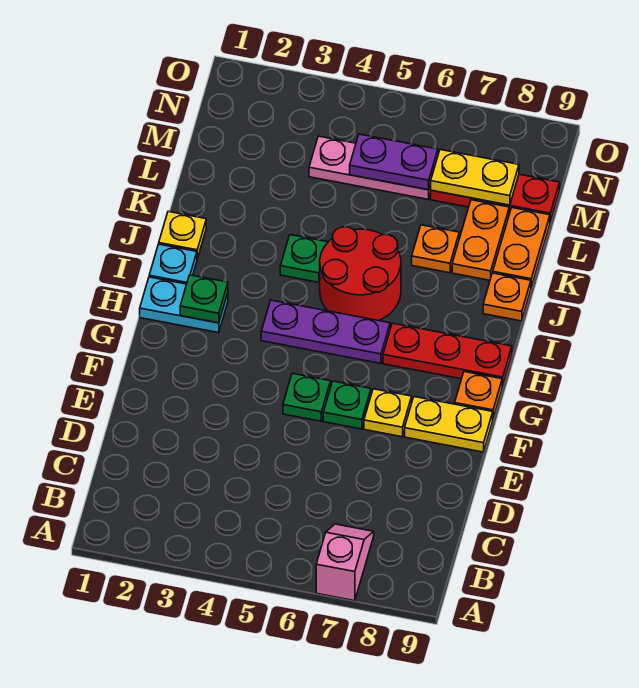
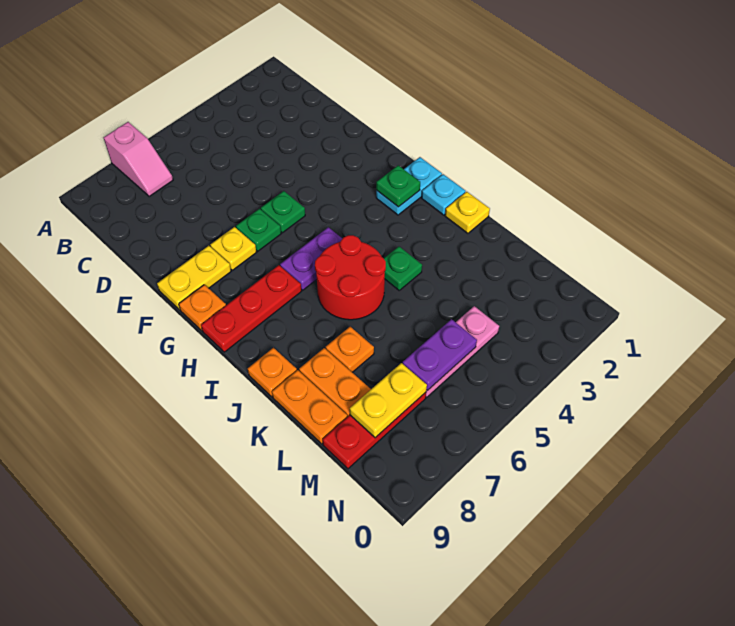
purple 1x3 plate [261,300,390,363] -> purple 1x2 plate [280,227,342,290]

